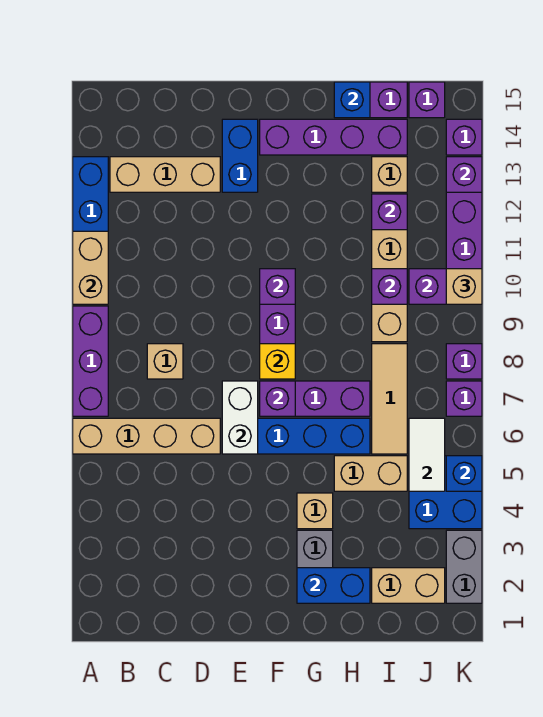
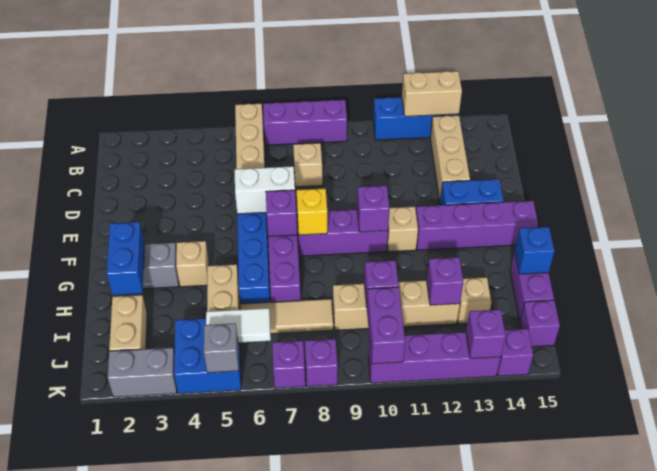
tan 1x2 brick [73,231,108,304] -> tan 1x2 brick moved to [402,71,462,117]
purple 1x4 brick [260,119,407,155] -> purple 1x4 brick turned to [416,201,538,250]
blue 1x1 brick [446,456,482,491] -> grey 1x1 brick [204,323,239,373]
tan 1x1 brick [446,269,482,304] -> tan 1x1 brick moved to [387,207,418,252]

